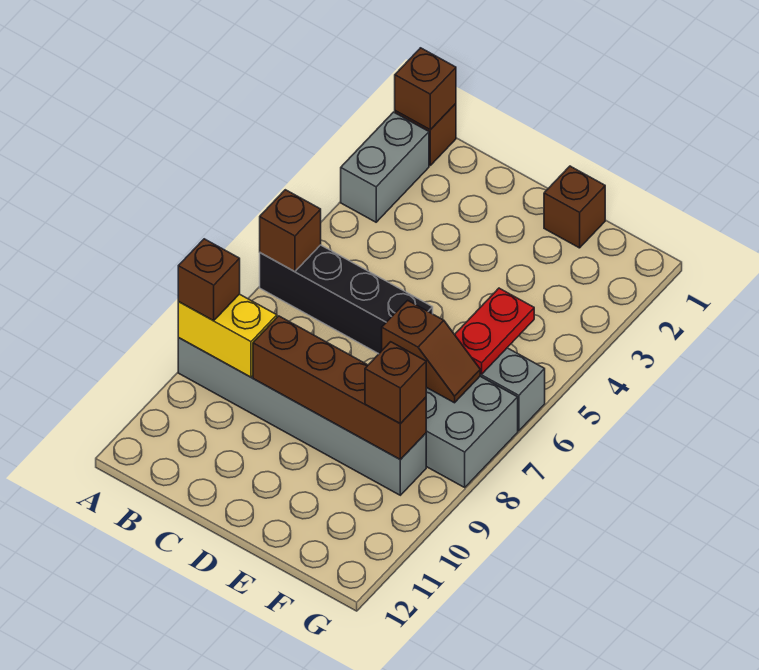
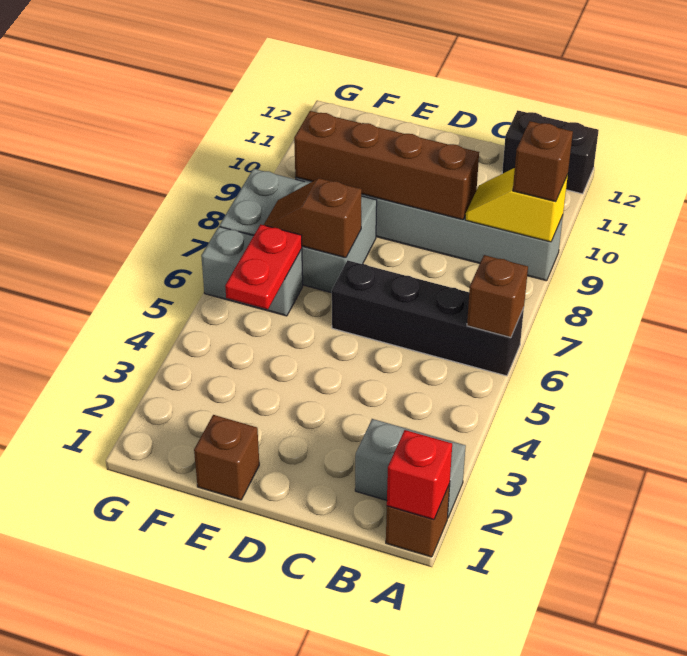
brown 1x1 brick [395,48,456,130] -> red 1x1 brick [387,430,452,520]
grey 1x2 brick [341,112,429,222] -> grey 1x2 brick turned to [355,419,466,518]
yellow 1x2 brick [178,294,277,377] -> yellow 1x2 slope [465,168,568,242]
none -> black 1x2 brick [502,110,599,194]
brown 1x1 brick [365,342,426,424] -> none

